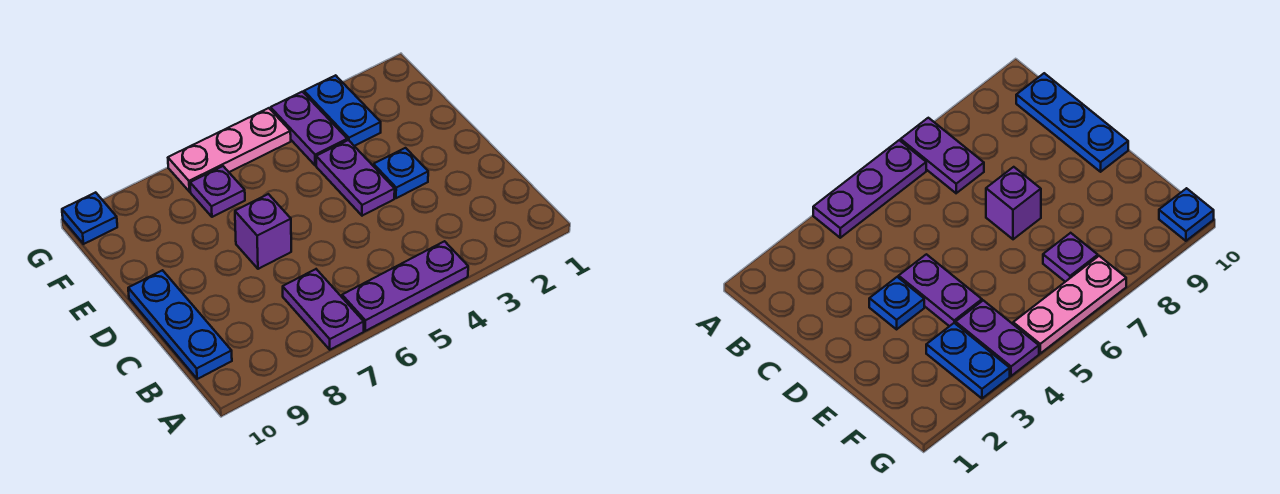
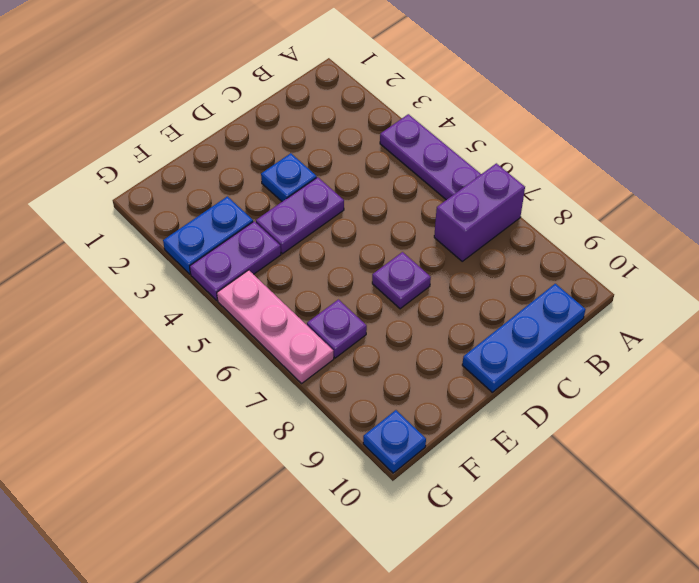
purple 1x2 plate [283,269,364,350] -> purple 1x2 brick [434,163,525,261]
purple 1x1 brick [235,194,291,269] -> purple 1x1 plate [372,252,431,309]

